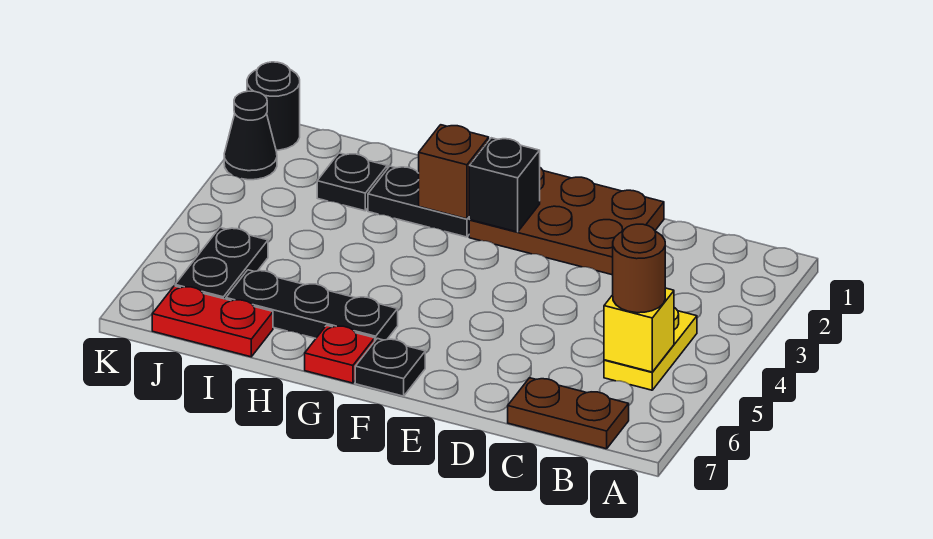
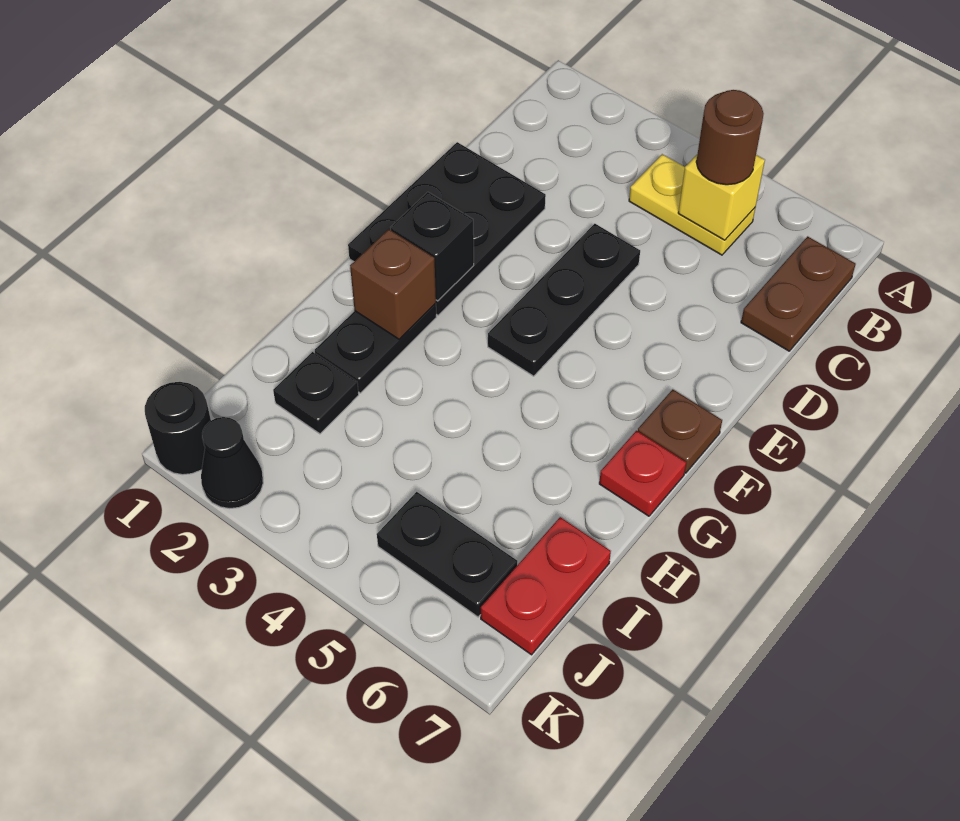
brown 2x3 plate [469,168,664,275] -> black 2x3 plate [348,142,546,315]
black 1x1 plate [355,338,425,396] -> brown 1x1 plate [638,390,722,473]
black 1x3 plate [226,270,398,340] -> black 1x3 plate moved to [488,224,640,376]

